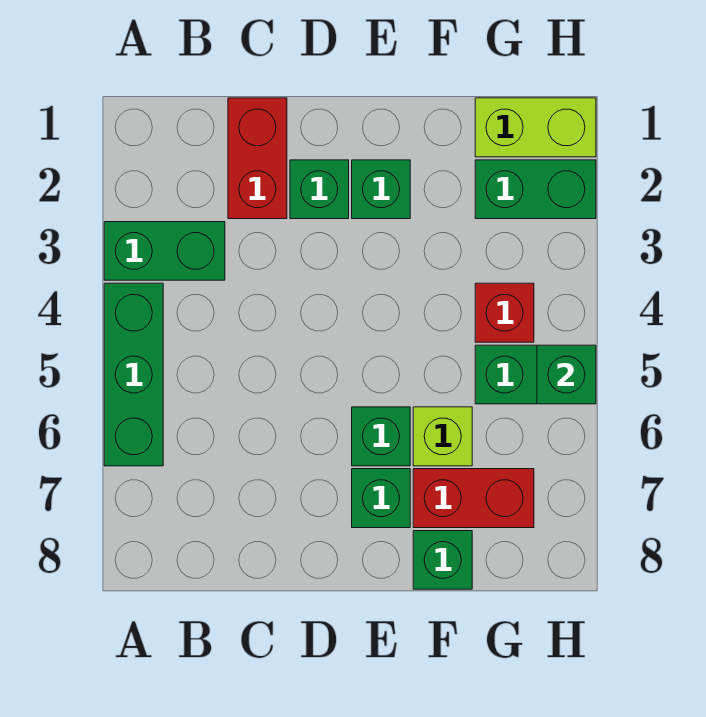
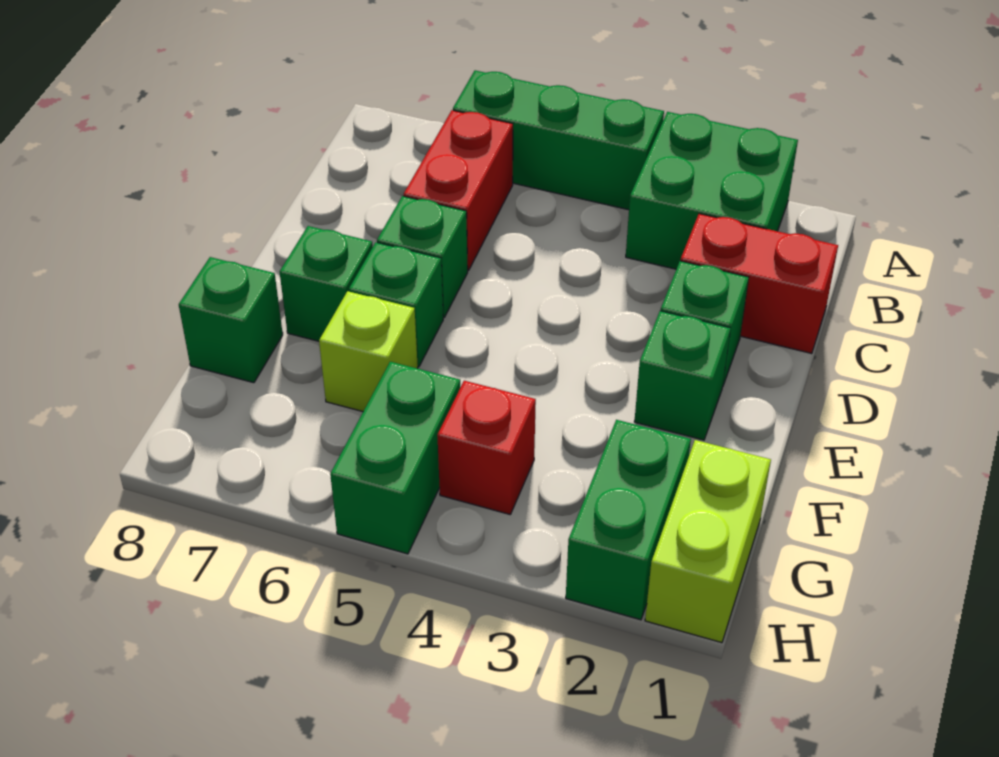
green 1x2 brick [104,222,225,280] -> green 2x2 brick [626,112,798,269]
red 1x2 brick [413,469,534,528] -> red 1x2 brick moved to [404,110,513,270]
green 1x1 brick [537,345,596,404] -> green 1x1 brick moved to [377,196,468,317]

